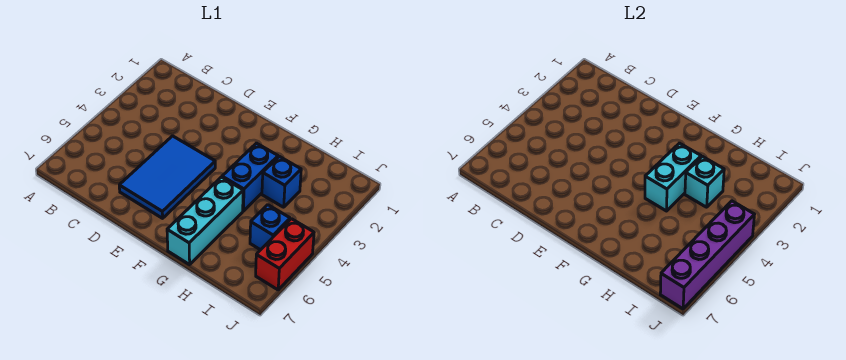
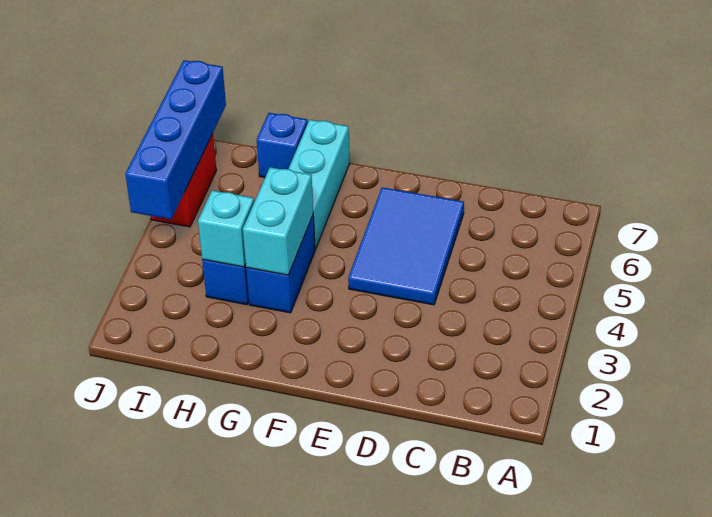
blue 1x1 brick [250,205,290,250] -> blue 1x1 brick moved to [257,113,308,177]
purple 1x4 brick [660,201,754,309] -> blue 1x4 brick [125,60,226,219]

